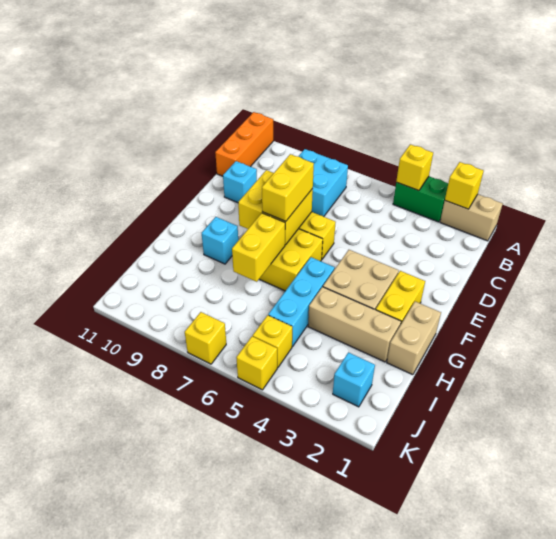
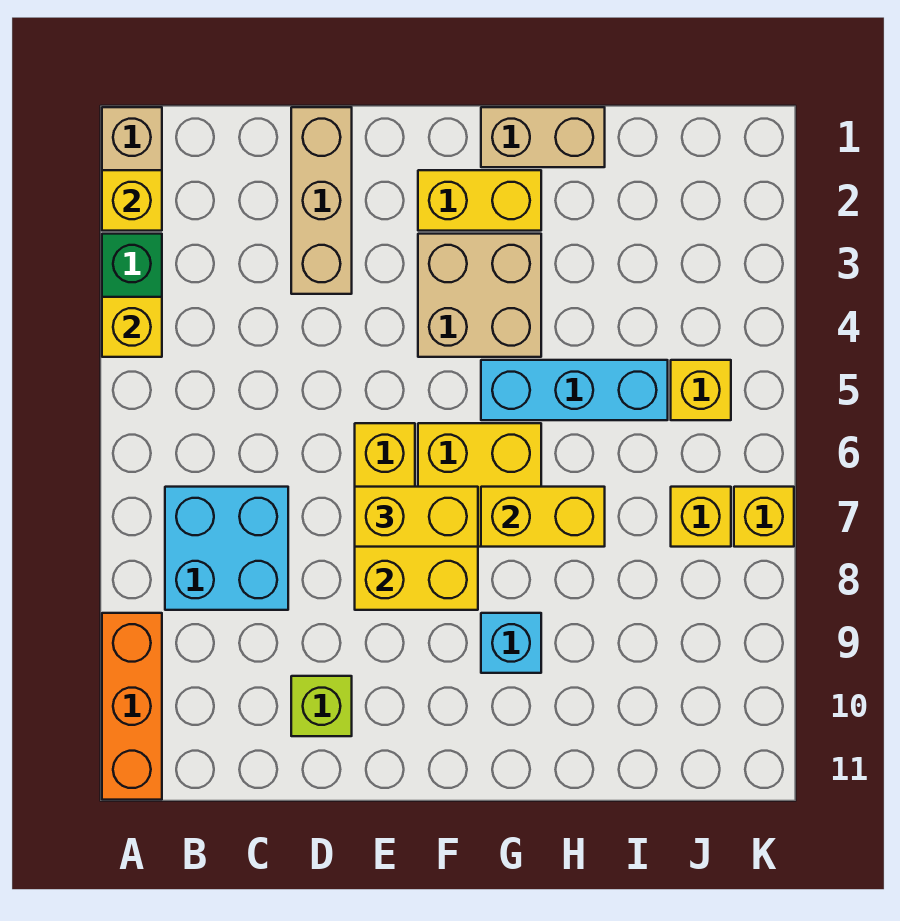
orange 1x3 brick [215,112,273,176] -> orange 1x3 brick turned to [102,613,162,800]
cyan 1x1 brick [223,161,257,203] -> lime 1x1 brick [291,676,352,736]
tan 1x3 brick [308,287,401,362] -> tan 1x3 brick moved to [291,107,352,294]
cyan 1x1 brick [333,352,375,407] -> none
yellow 1x1 brick [236,336,277,390] -> yellow 1x1 brick moved to [671,487,731,547]

